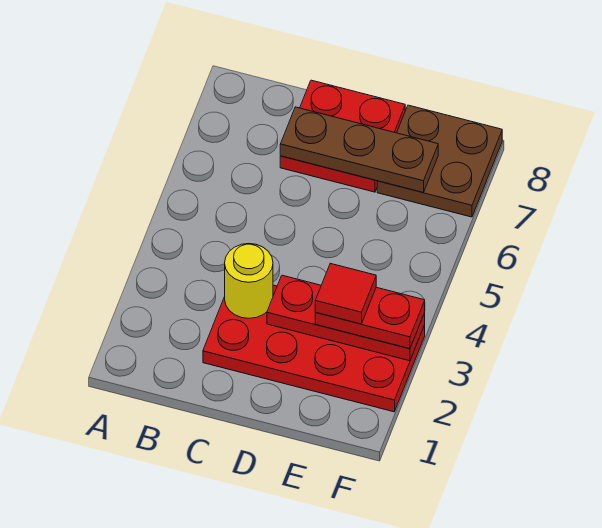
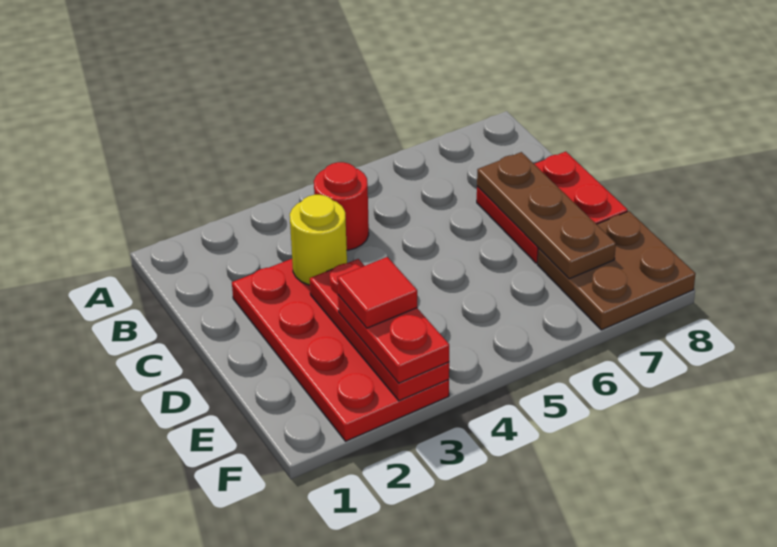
none -> red 1x1 round brick [314,162,369,250]

